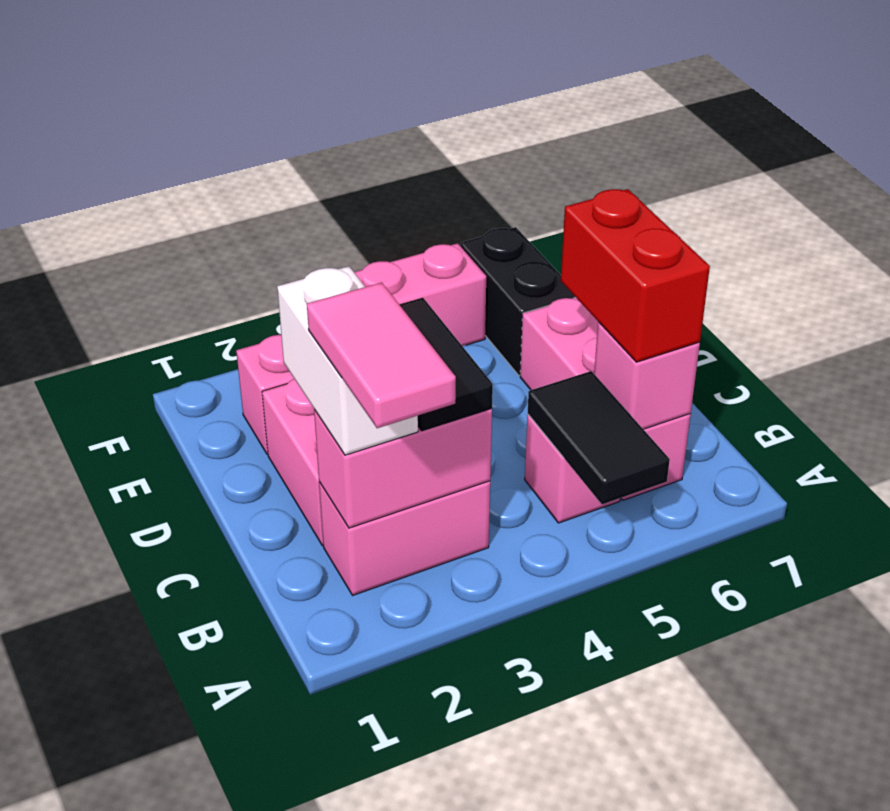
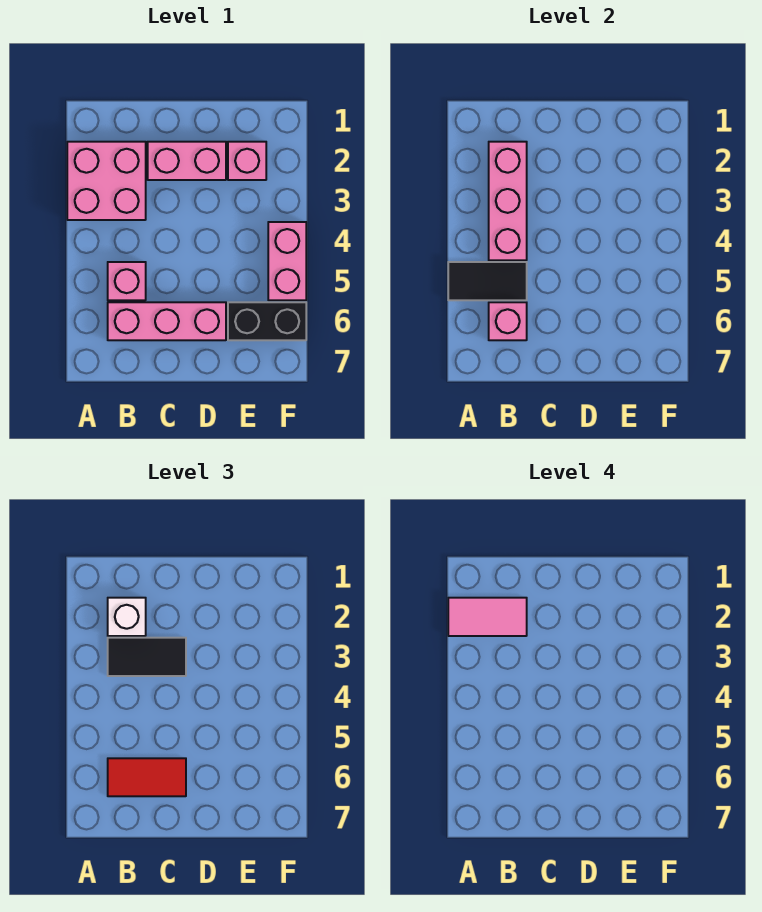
pink 1x2 brick [319,481,490,595] -> pink 2x2 brick [67,142,146,220]
pink 1x2 brick [314,409,492,528] -> pink 1x3 brick [489,142,527,260]
white 1x2 brick [277,266,418,455] -> white 1x1 brick [108,598,146,636]
red 1x2 brick [561,189,710,362] -> red 1x2 tile [108,758,186,796]

